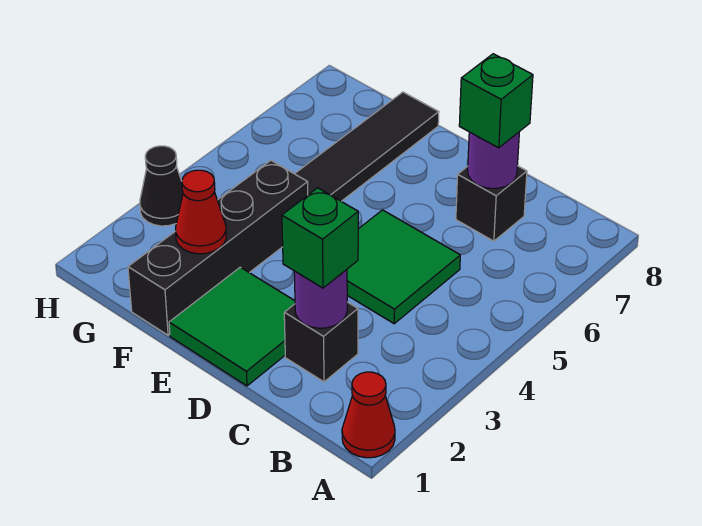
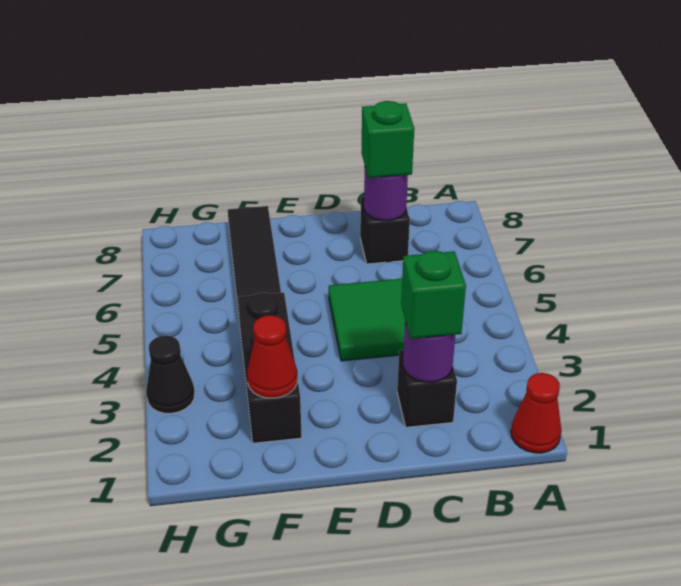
green 2x2 tile [169,267,295,386] -> none
black 1x4 brick [128,160,308,335] -> black 1x3 brick [238,292,302,443]

